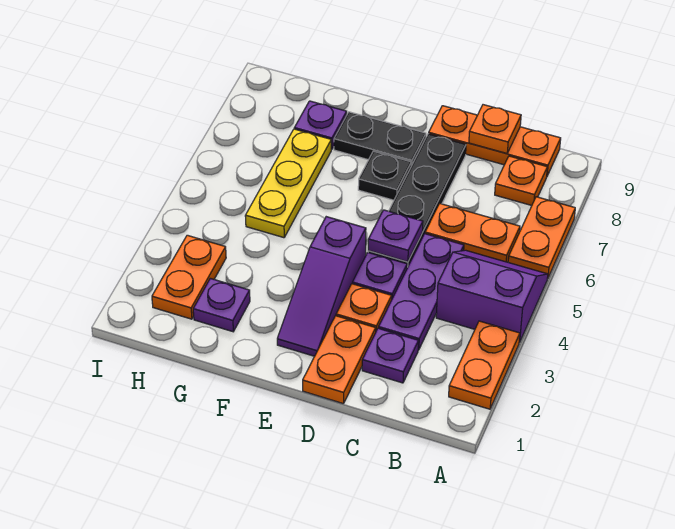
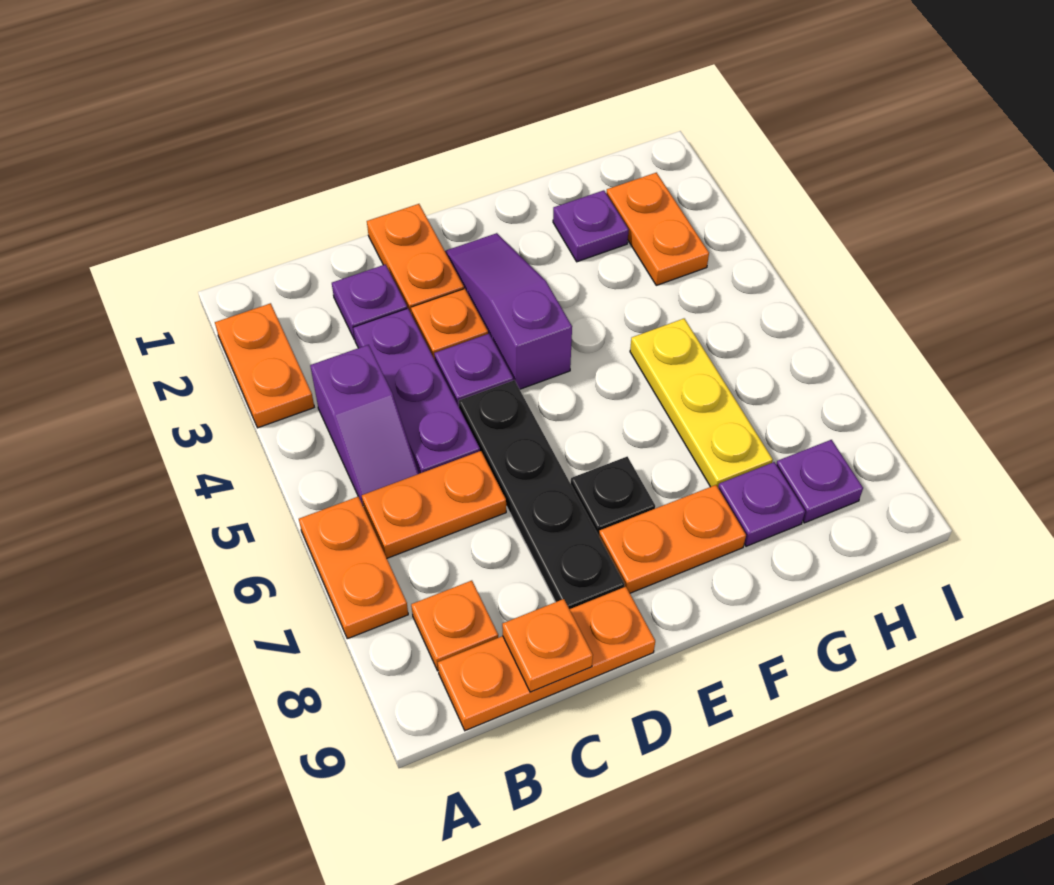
purple 2x2 slope [436,250,548,342] -> purple 1x2 slope [310,345,419,505]
purple 1x1 plate [368,210,423,262] -> purple 1x1 plate moved to [776,440,863,523]
black 1x2 plate [334,112,426,166] -> orange 1x2 plate [599,485,746,593]

